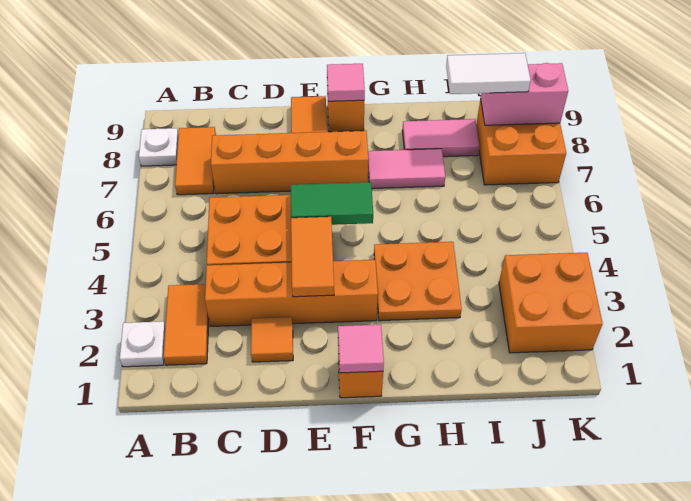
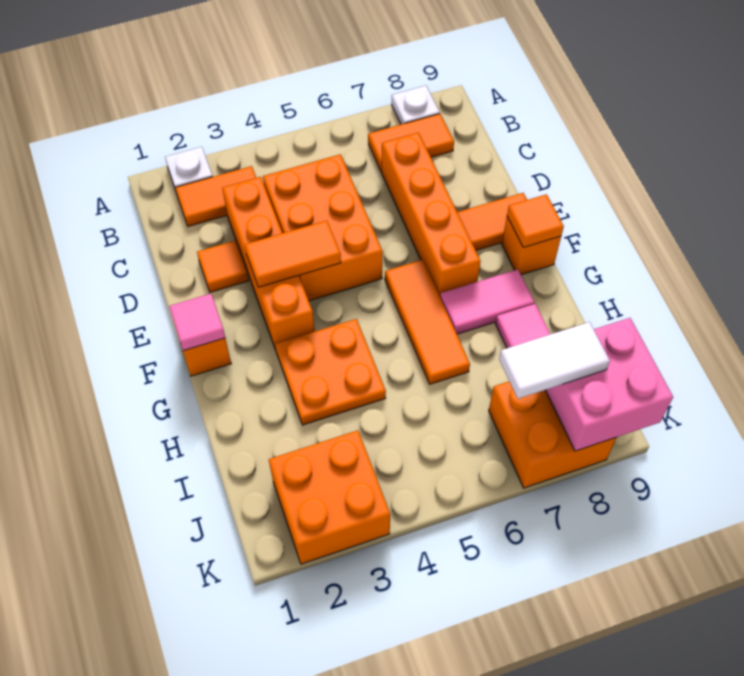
green 1x2 tile [291,182,373,225] -> none
none -> orange 1x3 tile [385,260,470,384]
pink 1x1 tile [327,64,365,101] -> orange 1x1 tile [507,194,564,247]
pink 1x2 tile [368,149,445,189] -> pink 1x2 tile turned to [440,269,534,334]
white 1x2 tile [446,53,531,94] -> white 1x2 tile turned to [499,322,610,399]
pink 1x2 brick [481,63,568,125] -> pink 2x2 brick [546,318,673,451]

